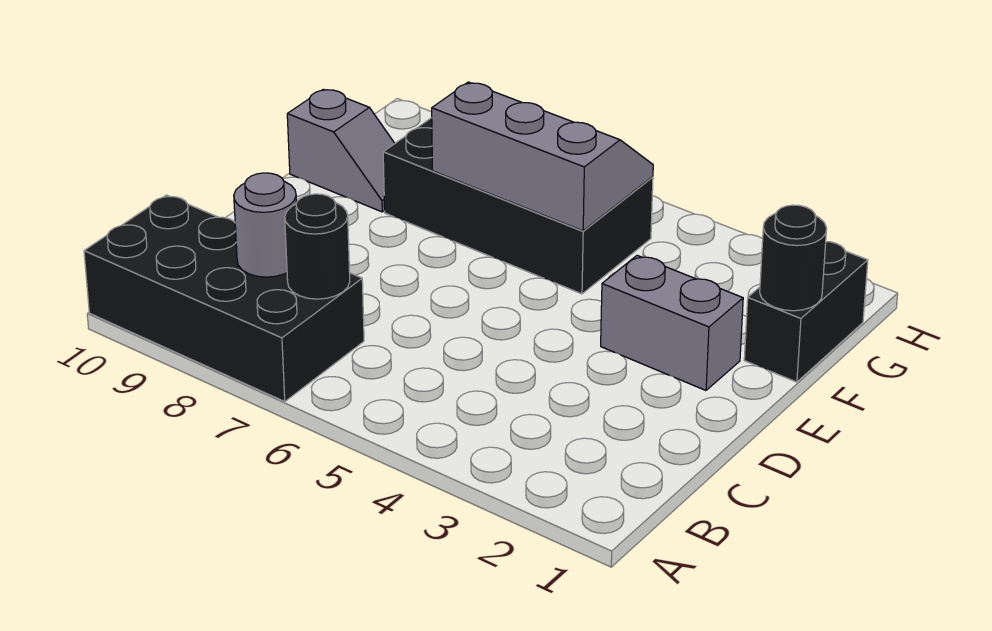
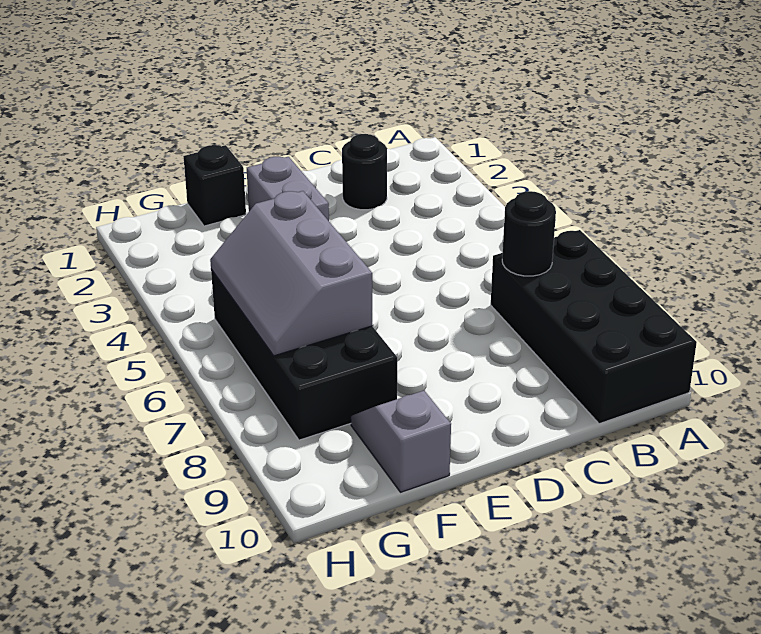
grey 1x1 round brick [234,173,296,277] -> none
black 1x2 brick [744,242,868,382] -> black 1x1 brick [183,145,246,226]
black 1x1 round brick [760,205,827,311] -> black 1x1 round brick moved to [342,134,387,210]

